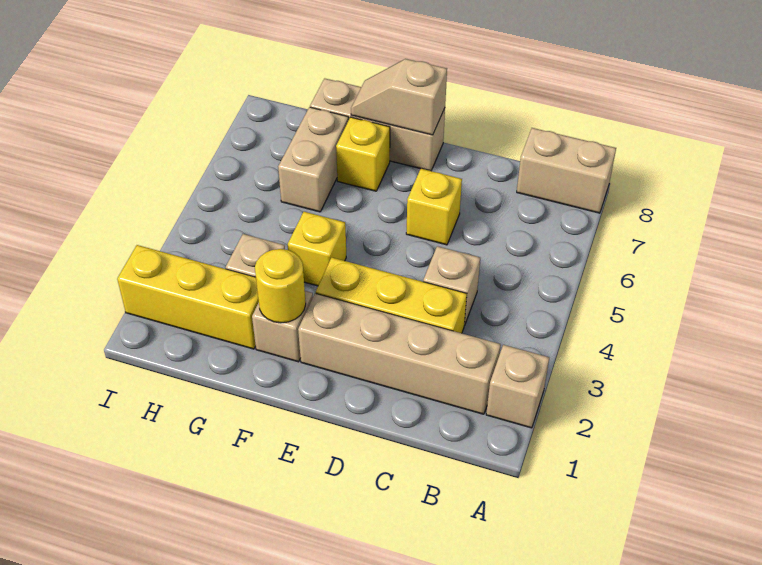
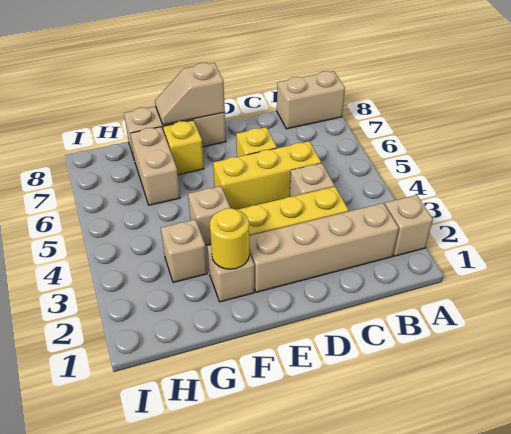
yellow 1x1 brick [288,212,346,286] -> tan 1x1 brick [188,186,230,245]
yellow 1x3 brick [117,245,259,349] -> yellow 1x3 brick moved to [213,141,321,210]

